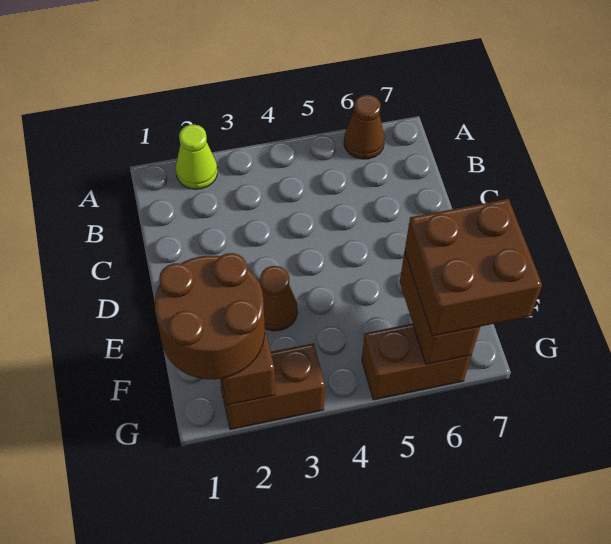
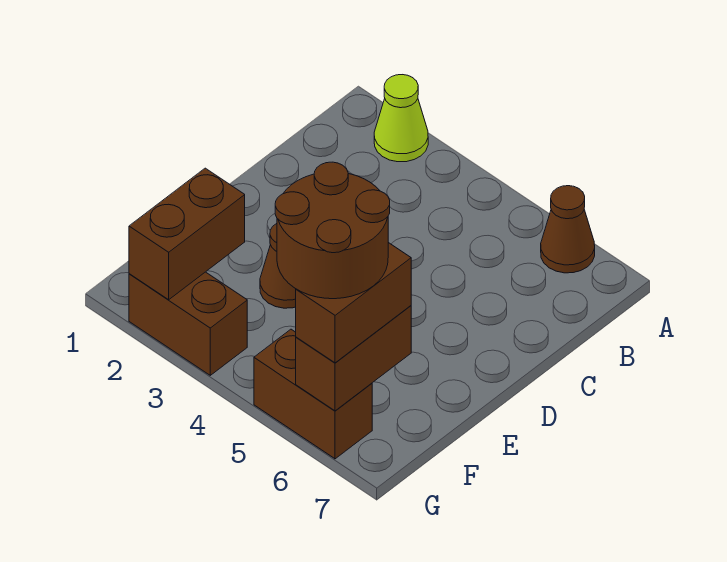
brown 2x2 round brick [155,253,265,379] -> brown 2x2 round brick moved to [275,162,390,299]
brown 2x2 brick [405,199,542,336] -> brown 1x2 brick [296,243,411,363]

